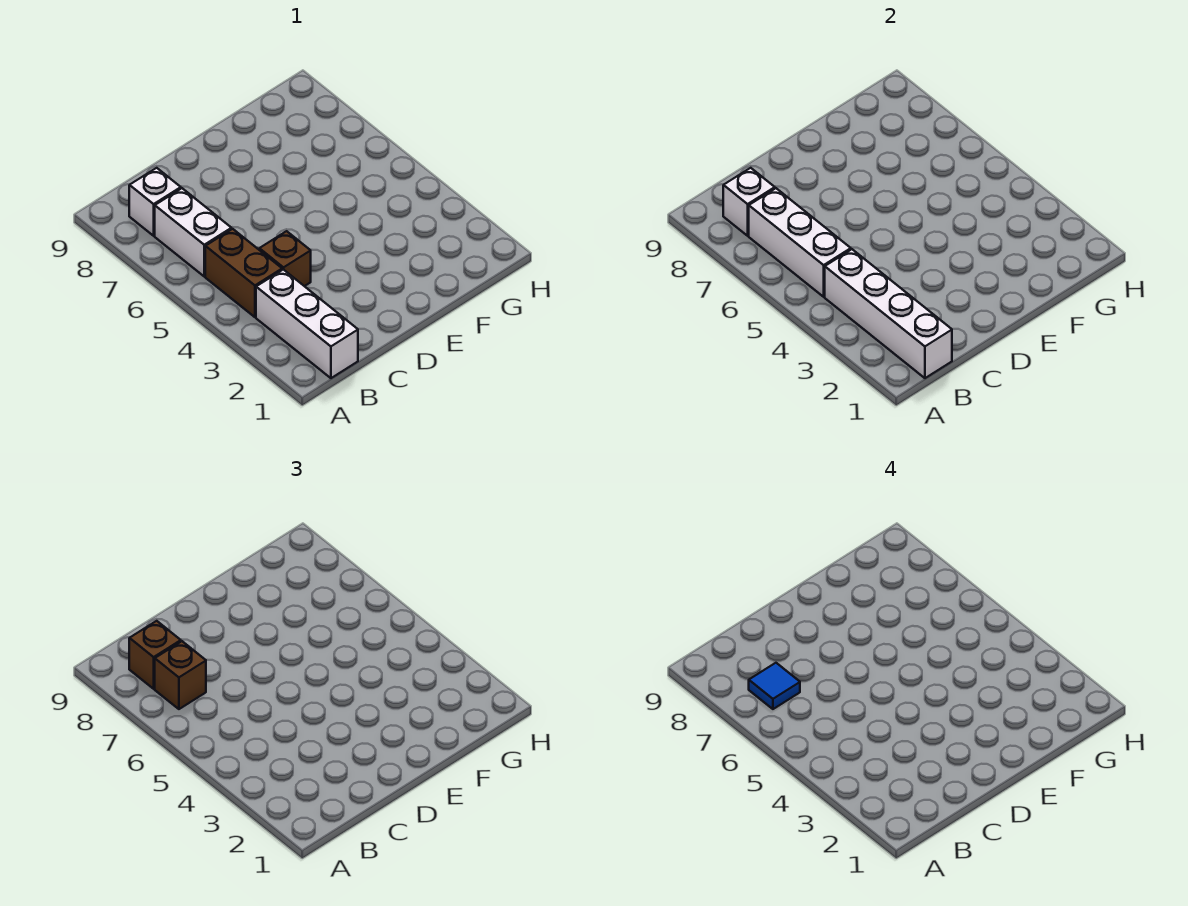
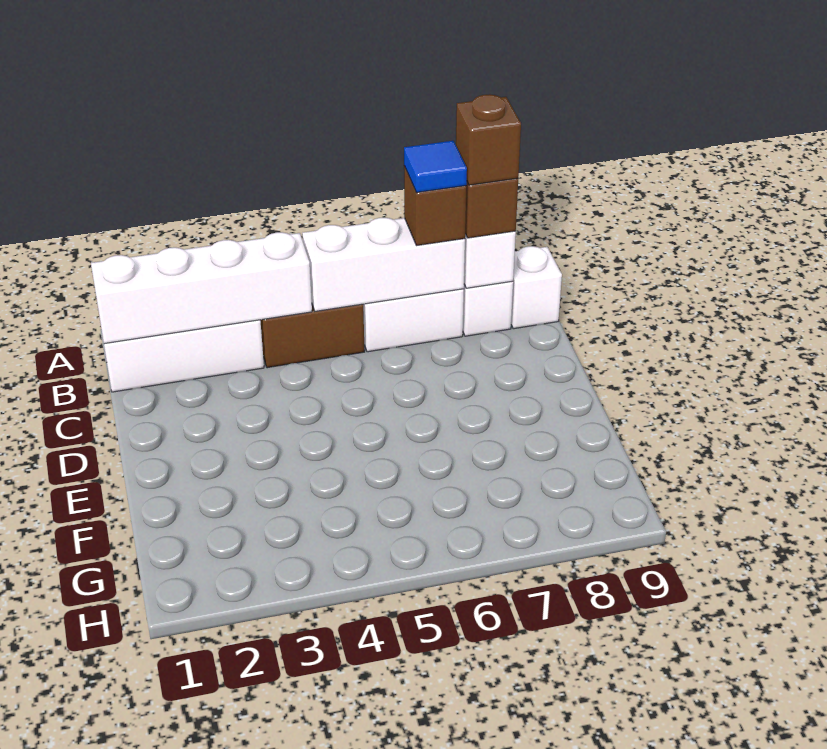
none -> white 1x1 brick [511,246,562,329]
brown 1x1 brick [259,231,311,286] -> brown 1x1 brick moved to [456,94,521,185]

